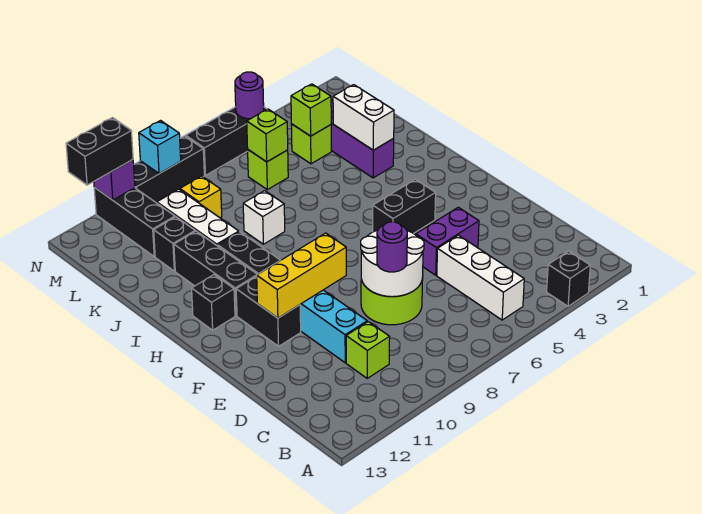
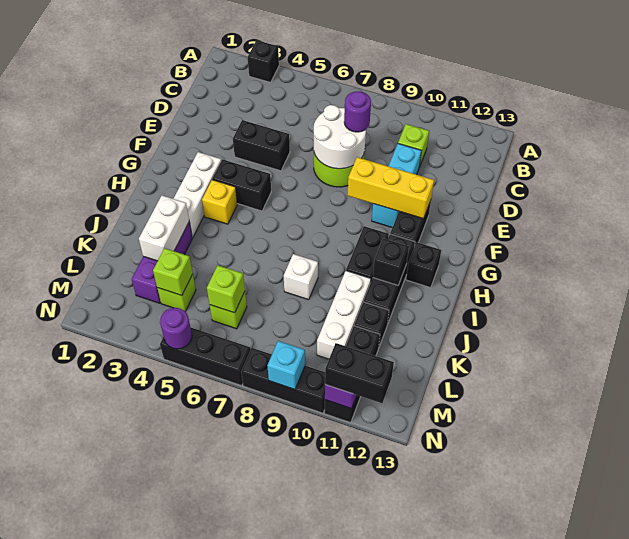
white 1x3 brick [437,235,524,320] -> white 1x3 brick moved to [174,152,221,238]
purple 1x2 brick [416,207,479,275] -> black 1x2 brick [233,120,290,171]
none -> black 1x1 brick [373,238,409,285]
yellow 1x1 brick [180,176,222,218] -> yellow 1x1 brick moved to [202,180,237,224]

